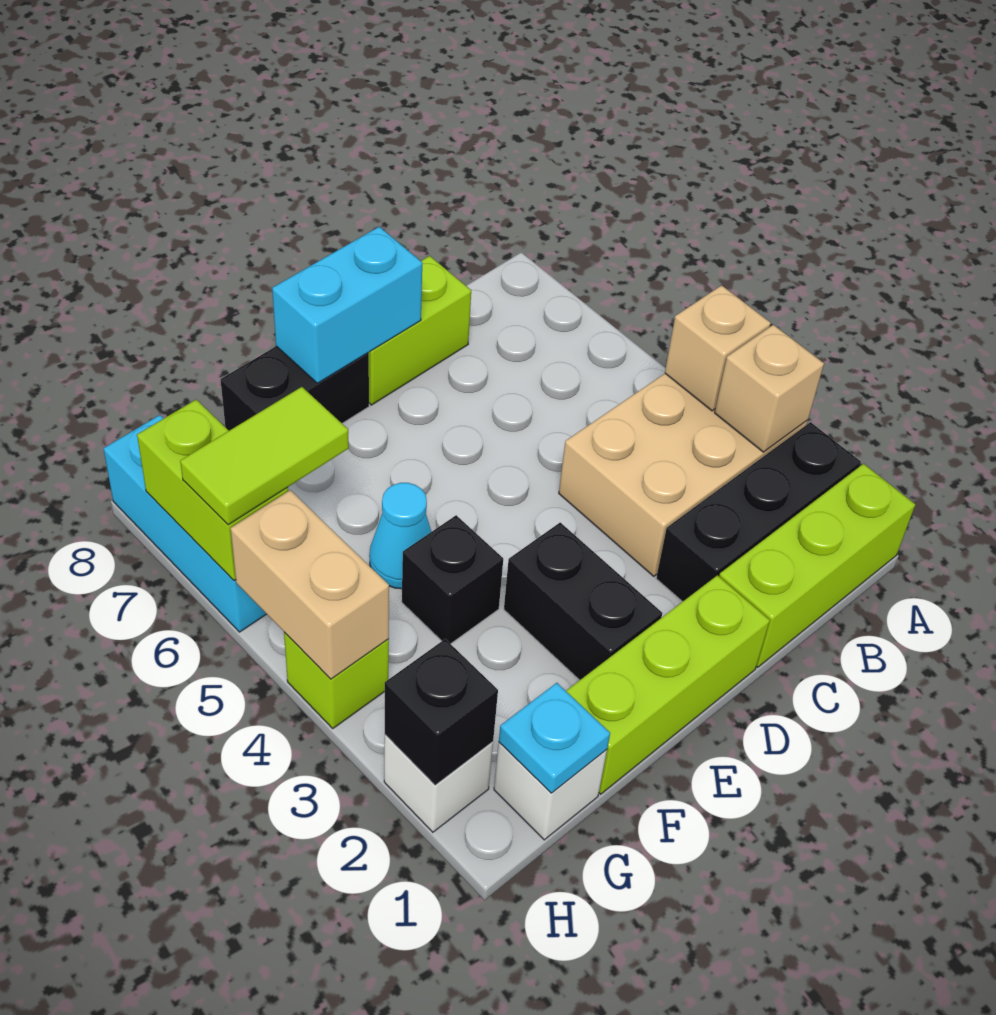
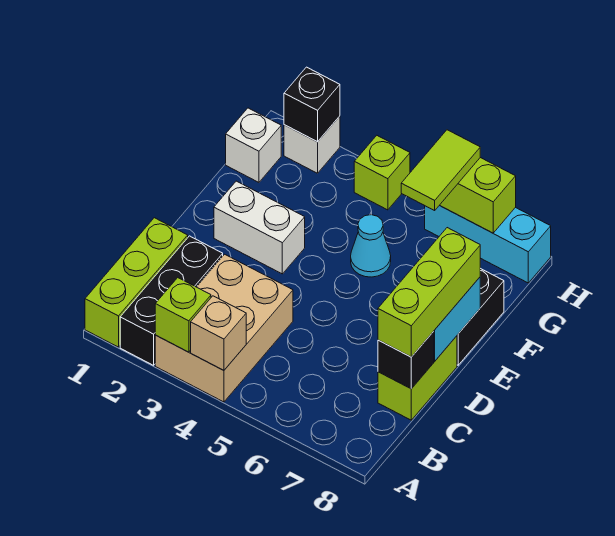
tan 1x1 brick [715,325,824,452] -> lime 1x1 brick [155,278,211,352]
lime 1x3 brick [566,575,770,794] -> lime 1x3 brick moved to [378,228,480,357]
black 1x2 brick [504,523,662,680] -> white 1x2 brick [214,181,305,274]
black 1x1 brick [402,515,503,644] -> black 1x1 brick moved to [378,332,434,389]
cyan 1x1 plate [499,683,610,793] -> none
tan 1x2 brick [231,490,389,679] -> none

